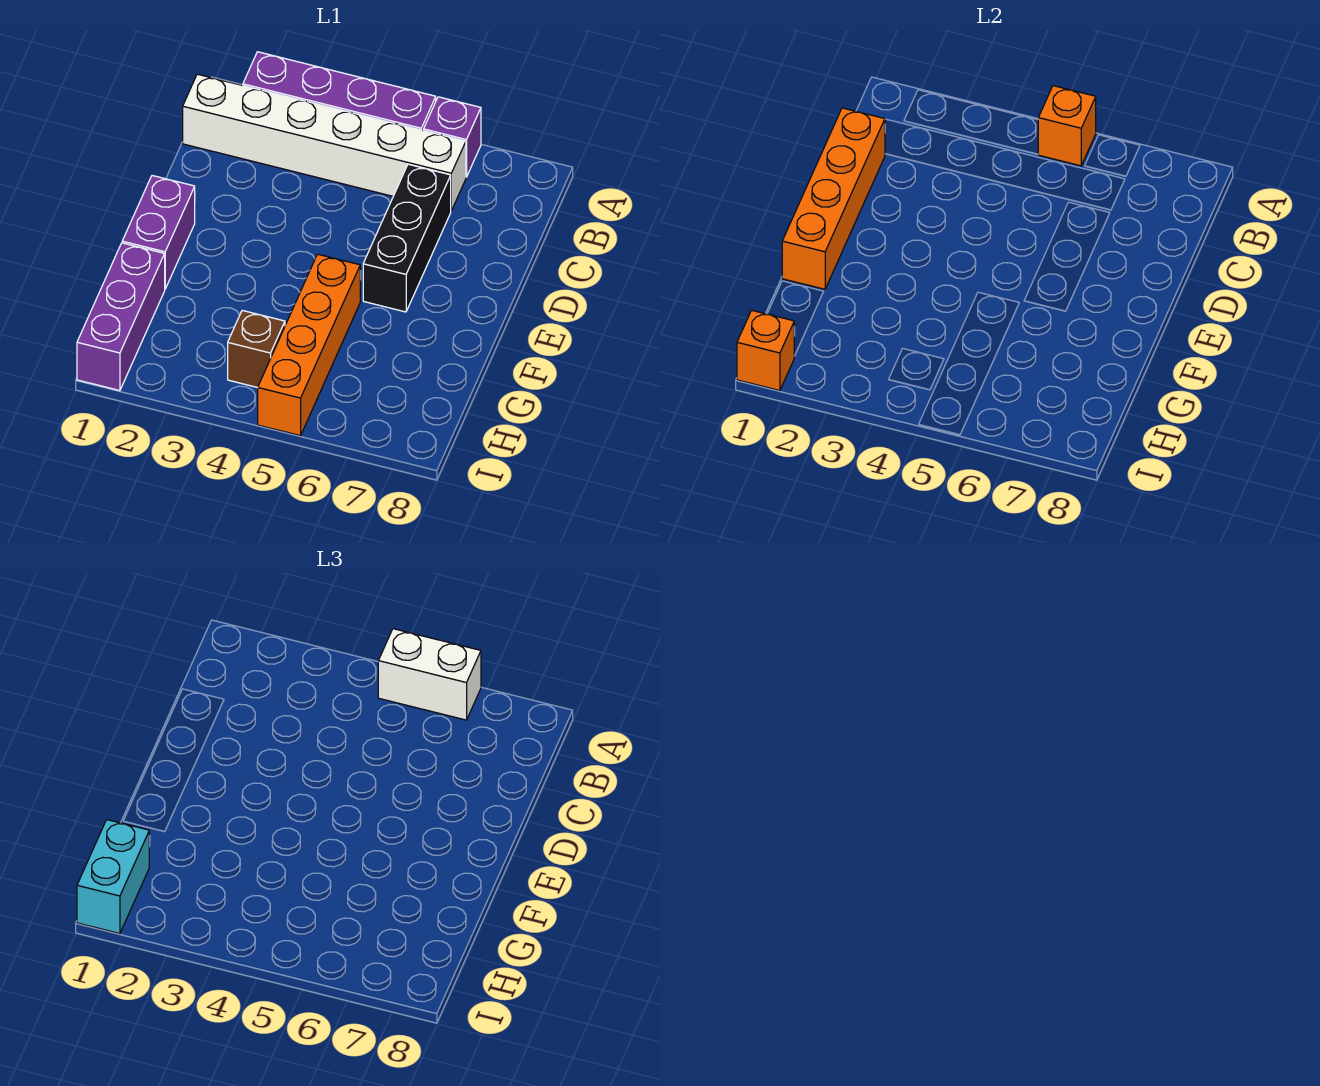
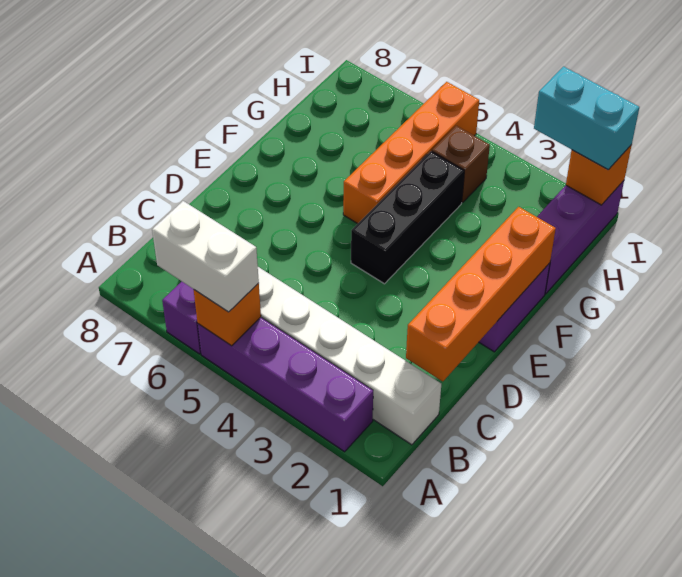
black 1x3 brick [363,164,451,312] -> black 1x3 brick moved to [351,151,464,284]
cyan 1x2 brick [77,820,149,934] -> cyan 1x2 brick turned to [534,67,639,170]

